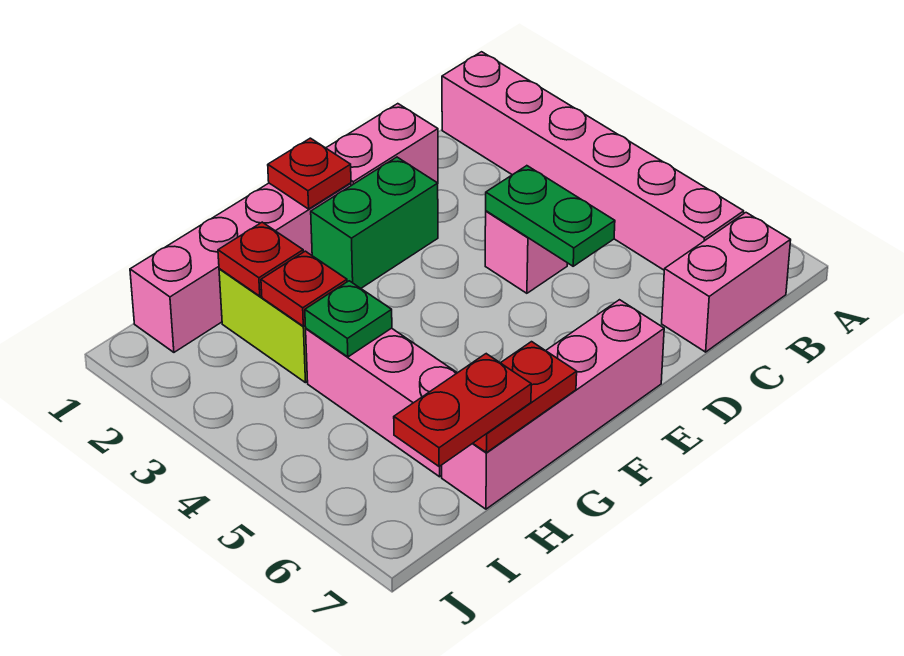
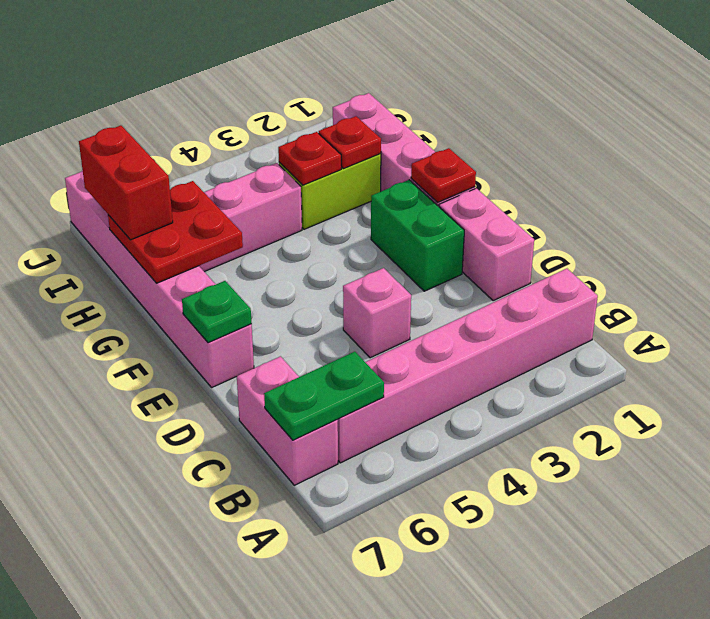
green 1x2 plate [486,166,615,266] -> green 1x2 plate moved to [264,352,384,440]
pink 1x4 brick [442,300,664,509] -> pink 1x6 brick [65,170,254,387]
red 1x2 plate [473,342,577,453] -> red 2x2 plate [108,181,243,283]
green 1x1 plate [305,281,392,357] -> green 1x1 plate moved to [182,281,252,343]
red 1x2 plate [394,354,531,467] -> red 1x2 brick [79,126,173,240]

